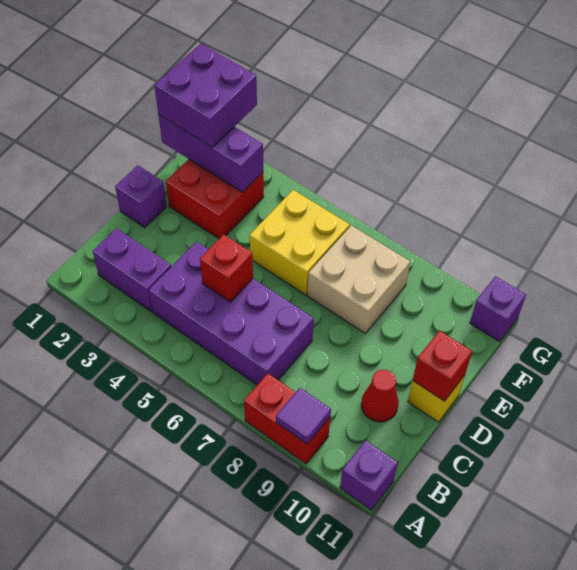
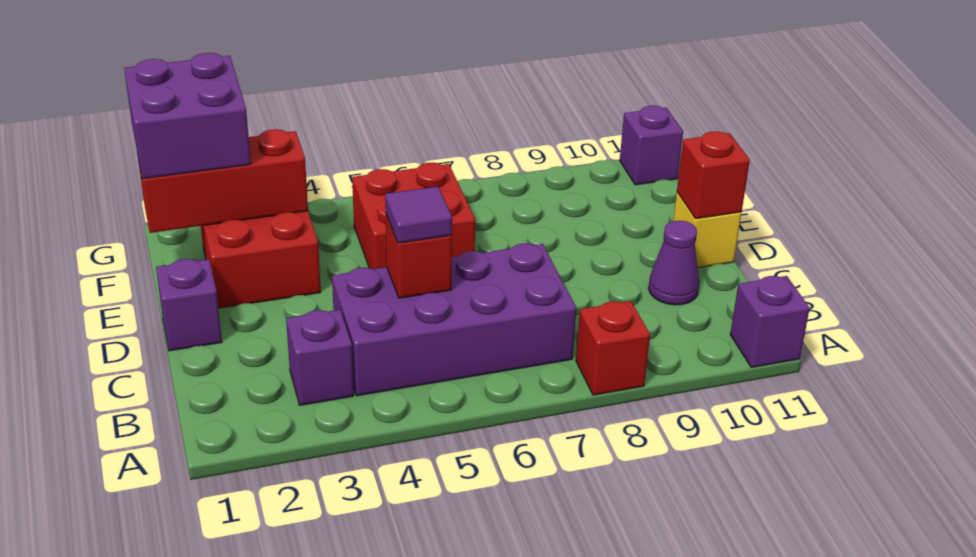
red 1x2 brick [244,373,330,464] -> red 1x1 brick [576,301,650,395]
purple 1x1 tile [276,388,331,444] -> purple 1x1 tile moved to [385,186,452,243]
purple 1x2 brick [93,228,171,312] -> purple 1x1 brick [286,310,354,405]
red 1x1 cone [361,370,399,422] -> purple 1x1 cone [648,221,699,305]
yellow 2x2 brick [250,190,350,295] -> red 2x2 brick [352,163,475,269]
tan 2x2 brick [307,225,410,333] -> none
purple 1x3 brick [158,115,263,192] -> red 1x3 brick [138,129,308,233]

